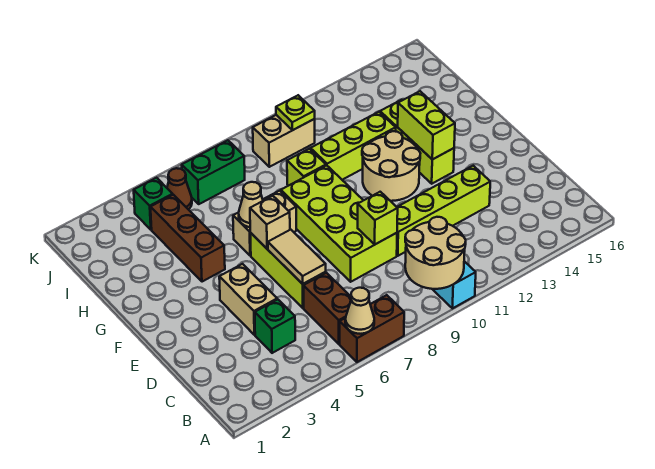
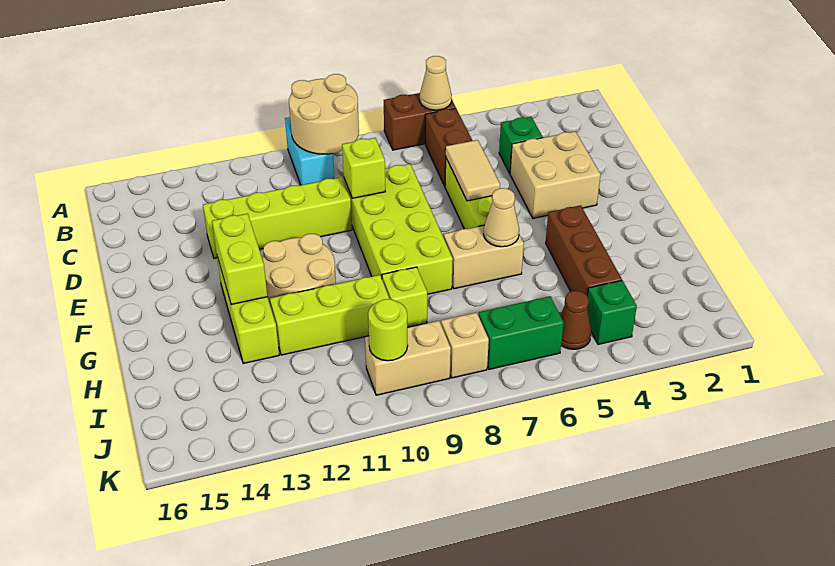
tan 1x2 brick [219,264,277,335] -> tan 2x2 brick [510,131,601,218]
tan 1x1 brick [250,196,290,249] -> tan 1x1 brick moved to [441,312,489,378]
lime 1x1 plate [276,95,315,130] -> lime 1x1 round brick [368,299,408,361]

